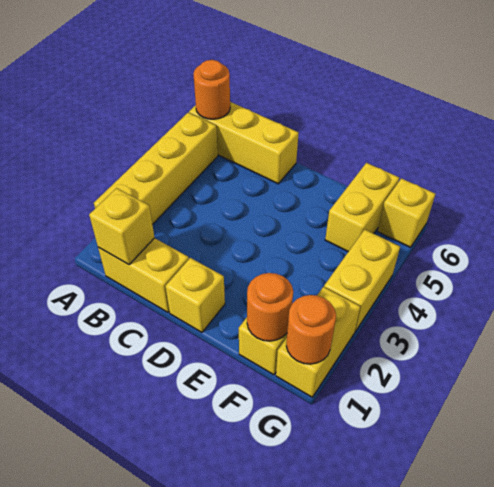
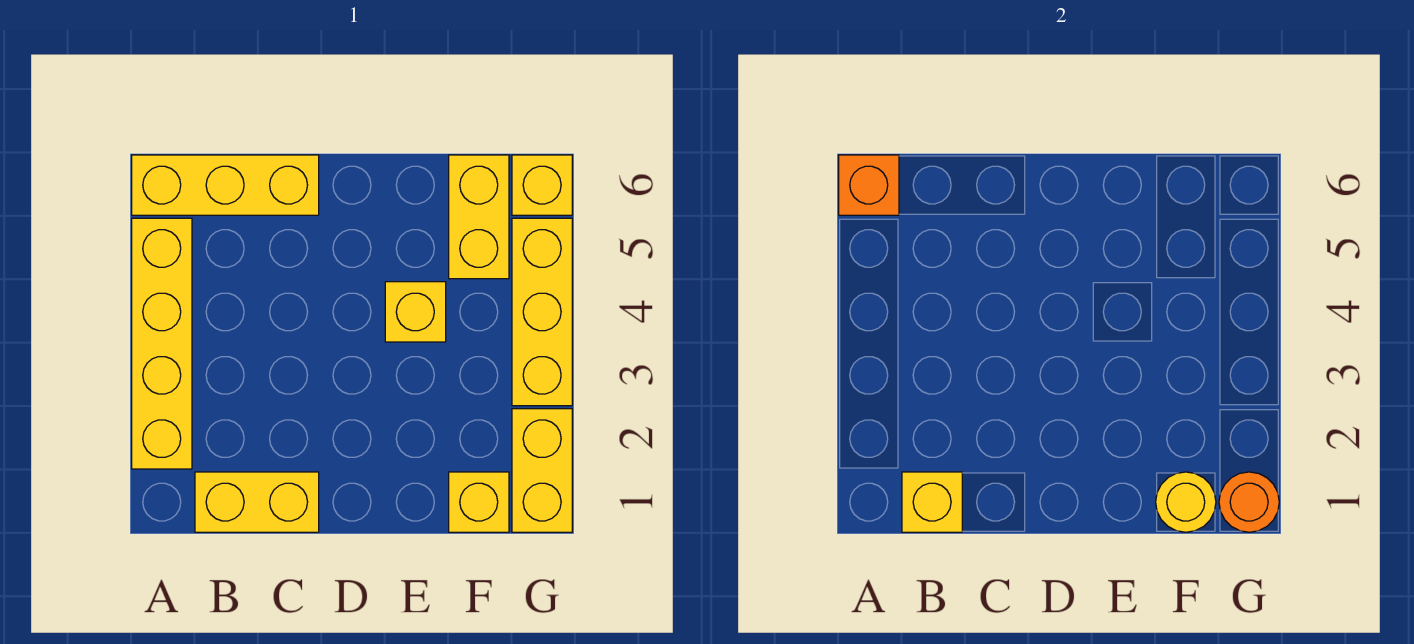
orange 1x1 round brick [193,60,230,119] -> orange 1x1 brick [839,155,899,215]
yellow 1x1 brick [165,258,225,332] -> yellow 1x1 brick moved to [385,282,446,342]
orange 1x1 round brick [247,273,293,341] -> yellow 1x1 round brick [1156,472,1216,532]
yellow 1x2 brick [324,230,400,332] -> yellow 1x3 brick [512,218,572,406]

